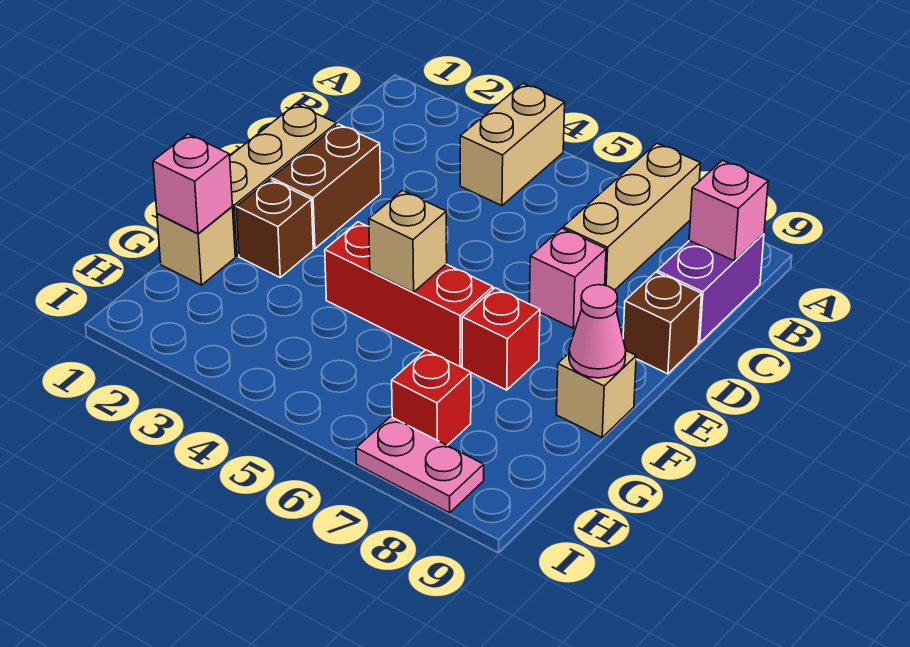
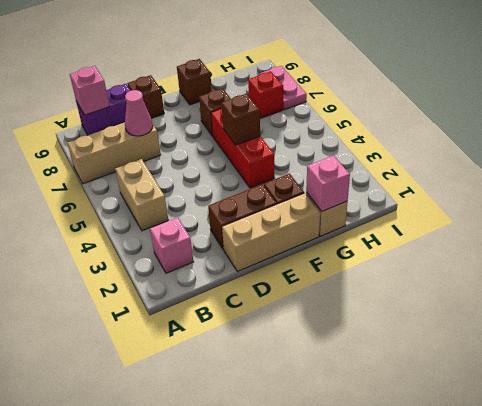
tan 1x2 brick [460,84,565,206] -> tan 1x2 brick turned to [116,159,168,231]
pink 1x1 brick [529,228,606,328] -> pink 1x1 brick moved to [150,218,193,273]
tan 1x1 brick [369,190,447,292] -> brown 1x1 brick [221,93,260,145]
red 1x1 brick [462,288,540,390] -> brown 1x1 brick [199,88,231,136]
tan 1x1 brick [556,351,636,437] -> brown 1x1 brick [177,59,212,105]
pink 1x1 cone [569,285,626,378] -> pink 1x1 cone moved to [125,90,153,136]

